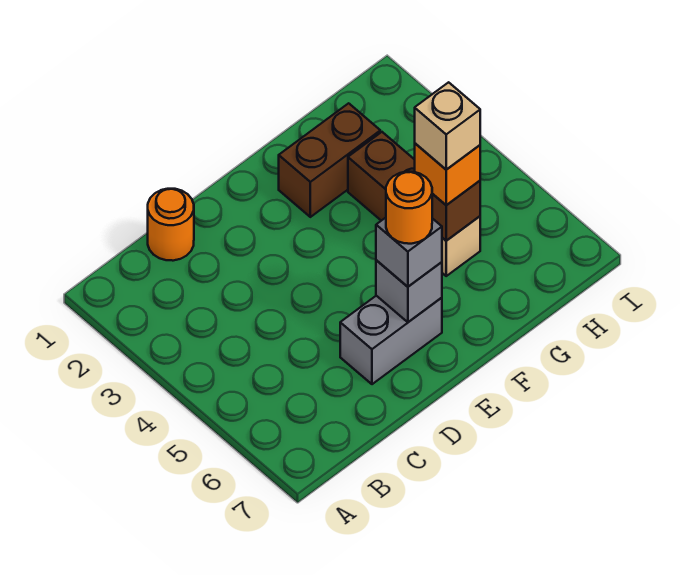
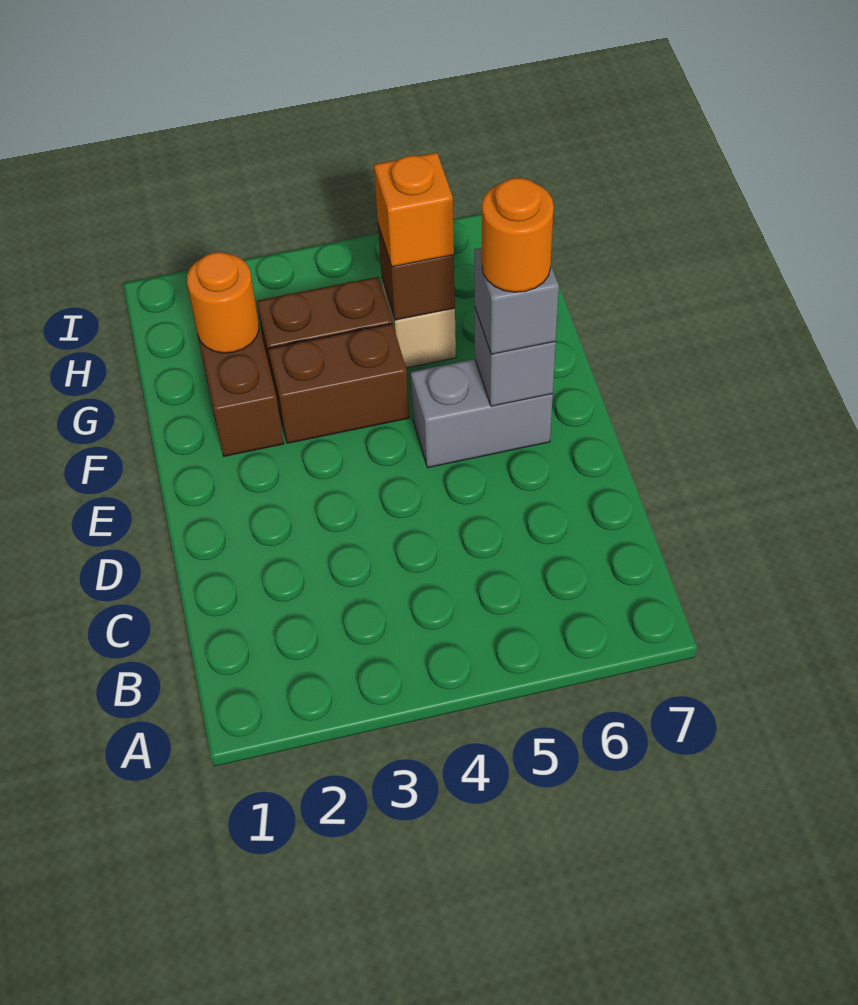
orange 1x1 round brick [148,189,194,261] -> orange 1x1 round brick moved to [187,252,259,353]
grey 1x2 brick [340,296,442,384] -> grey 1x2 brick turned to [411,359,553,468]
none -> brown 1x2 brick [268,324,409,443]
tan 1x1 brick [415,82,480,170] -> none

